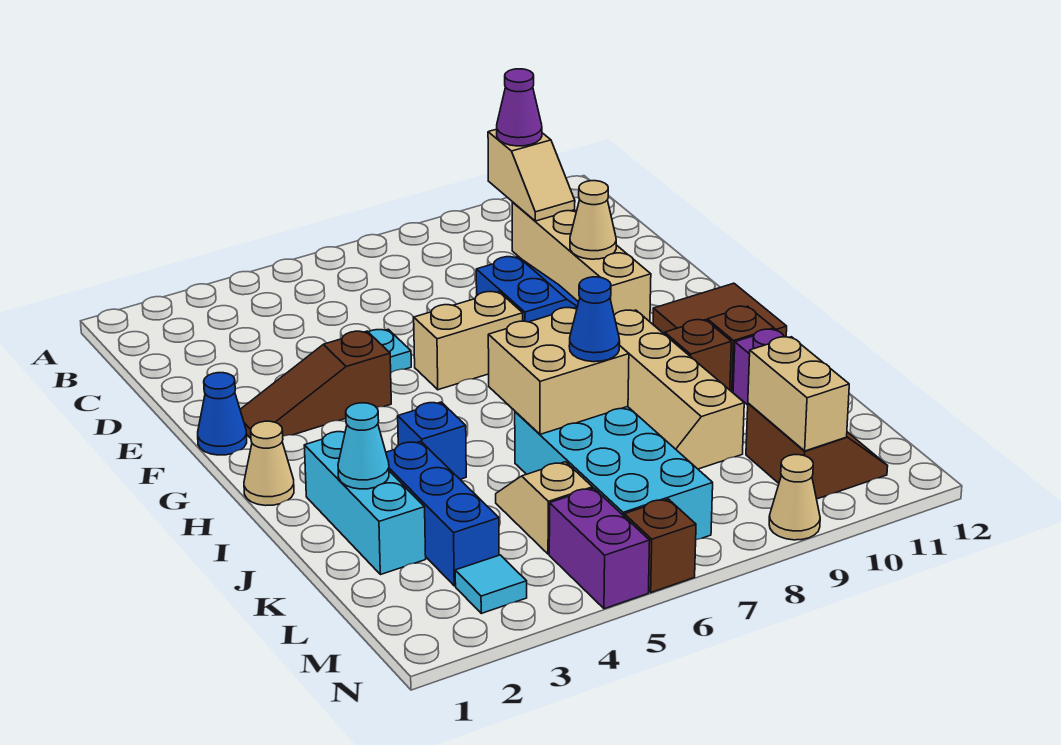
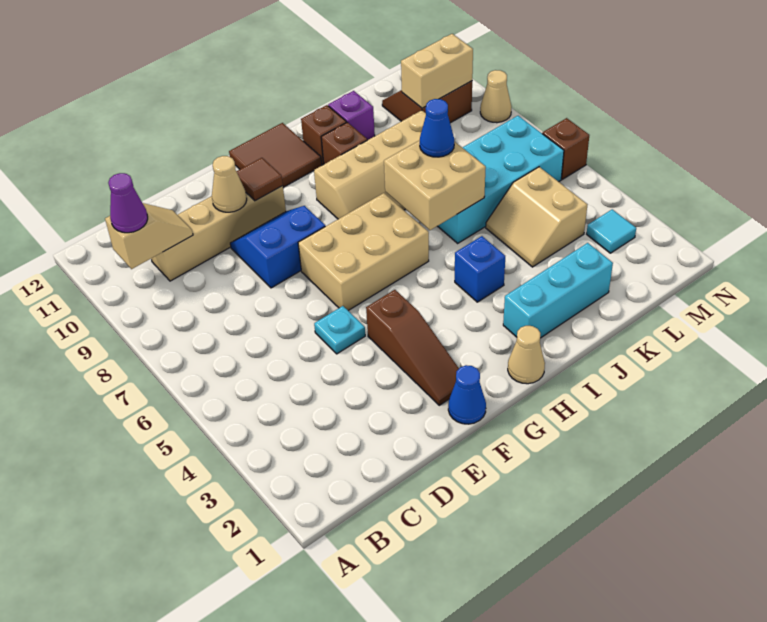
tan 1x2 brick [414,292,523,390] -> tan 2x3 brick [298,193,429,311]
none -> brown 1x1 tile [236,158,283,201]
cyan 1x1 cone [338,403,389,489] -> none
blue 1x3 brick [386,441,499,586] -> none
tan 1x2 slope [496,462,593,554] -> tan 2x2 slope [486,167,588,267]
purple 1x2 brick [549,488,650,609] -> none

